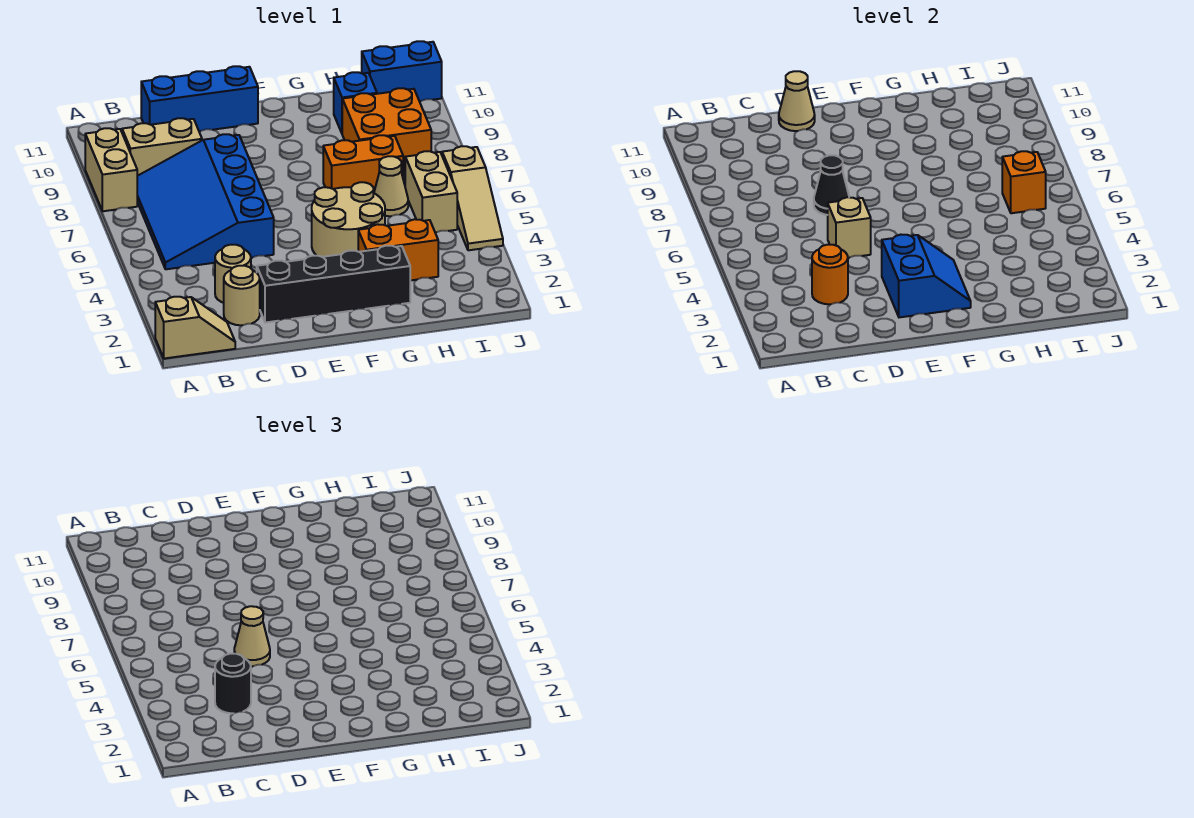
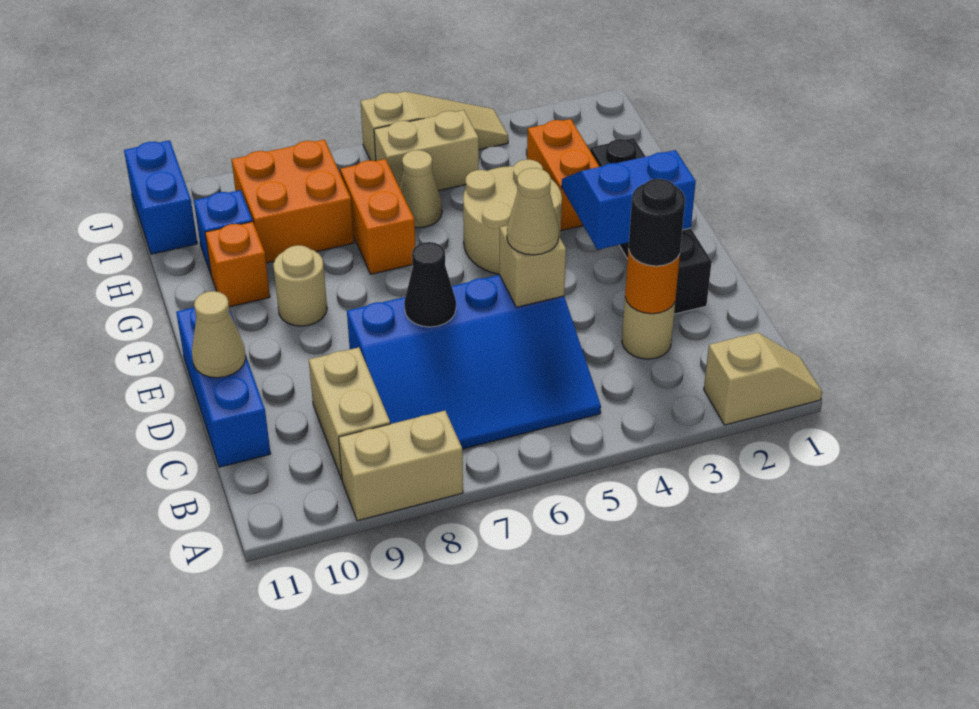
tan 1x2 slope [155,297,235,359] -> tan 1x2 slope turned to [704,333,822,425]
tan 1x1 round brick [224,266,260,325] -> tan 1x1 round brick moved to [273,245,327,326]
orange 1x1 brick [1002,151,1046,213] -> orange 1x1 brick moved to [205,222,270,307]

